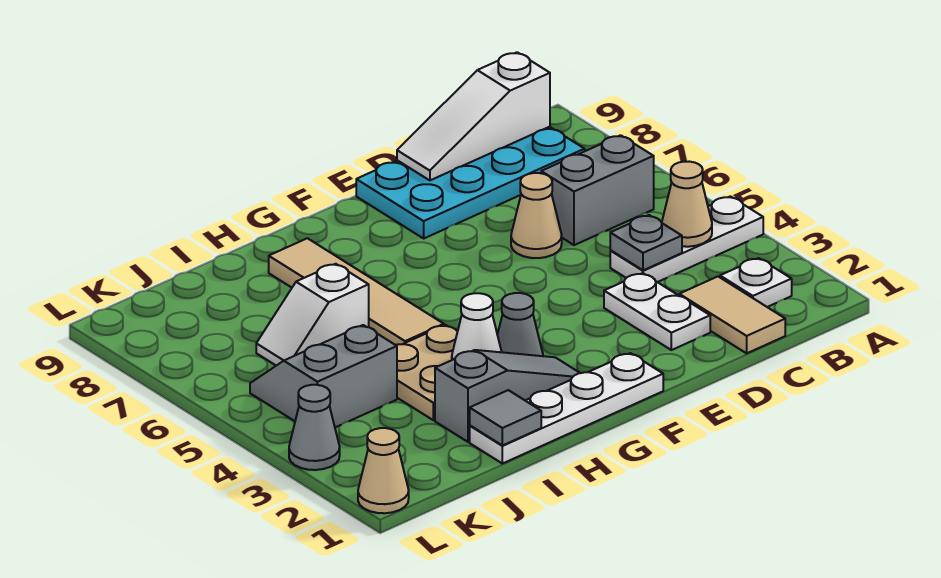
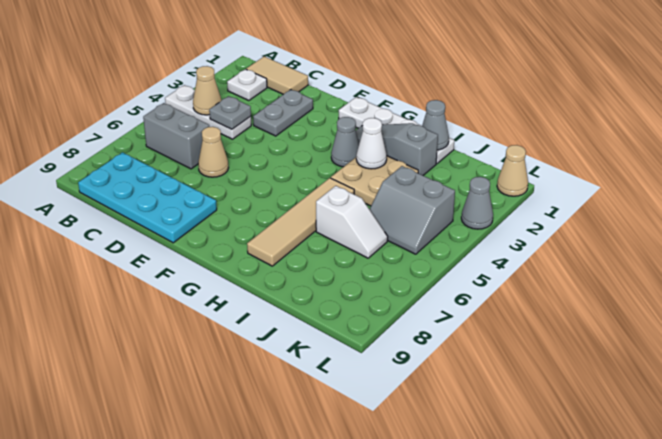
white 1x3 slope [397,52,550,180] -> none
tan 1x2 tile [679,277,785,353] -> tan 1x2 tile turned to [246,57,308,94]
white 1x2 plate [604,273,710,350] -> grey 1x2 plate [253,89,313,136]
grey 1x1 tile [470,390,541,445] -> grey 1x1 cone [422,100,449,150]

